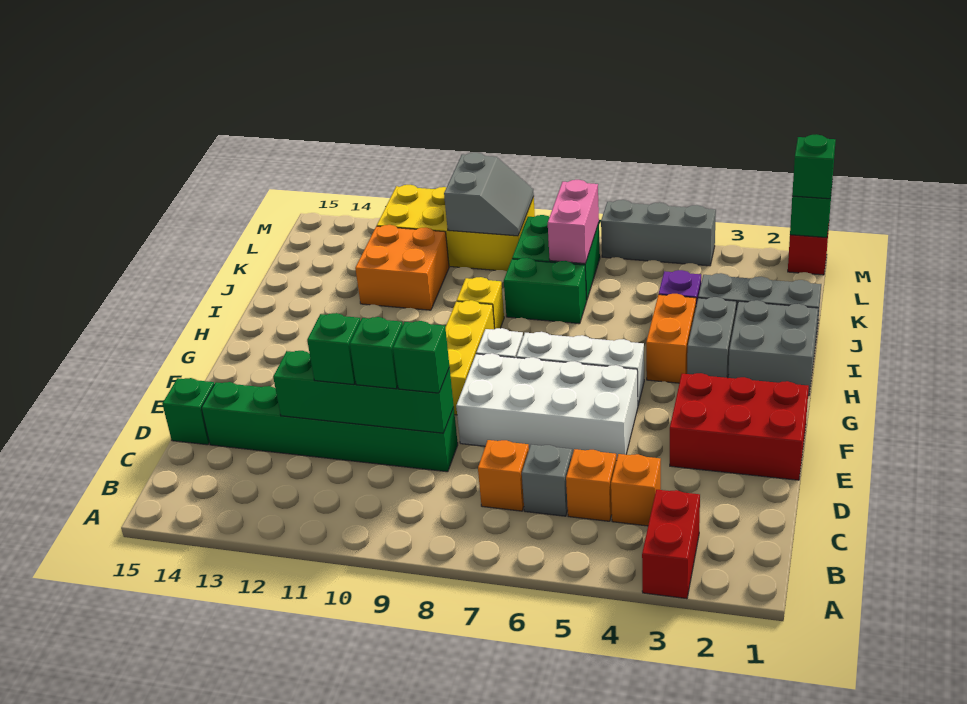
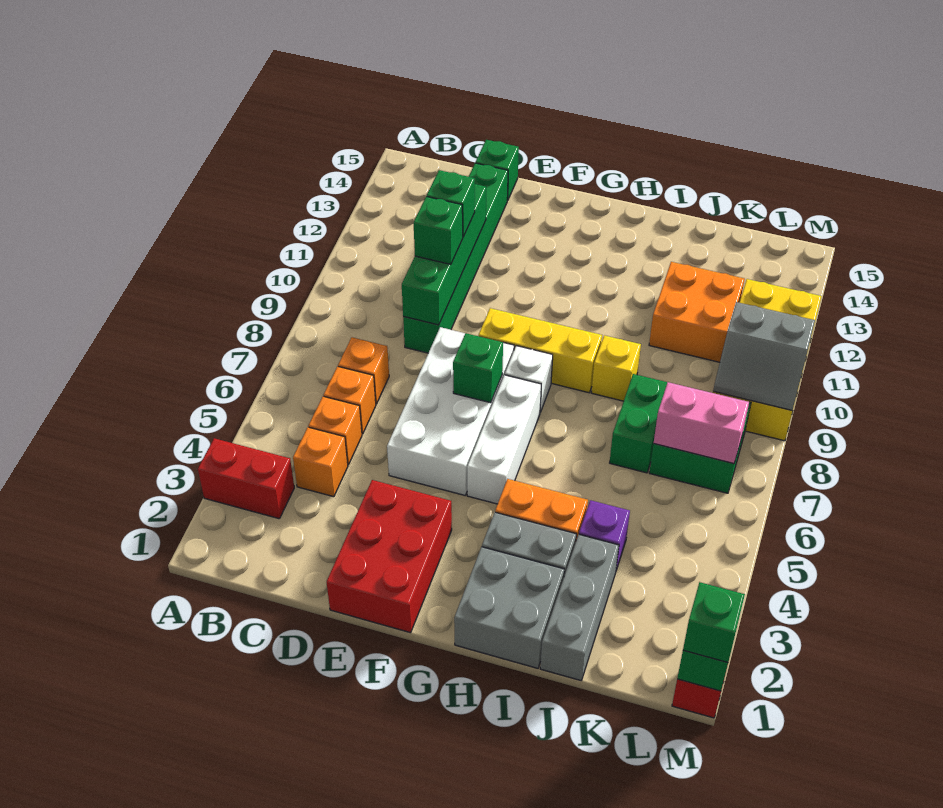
grey 1x1 brick [522,445,572,516] -> orange 1x1 brick [324,366,376,434]
green 1x1 brick [393,321,449,393] -> green 1x1 brick moved to [453,333,503,403]
grey 1x3 brick [601,200,716,266] -> none

